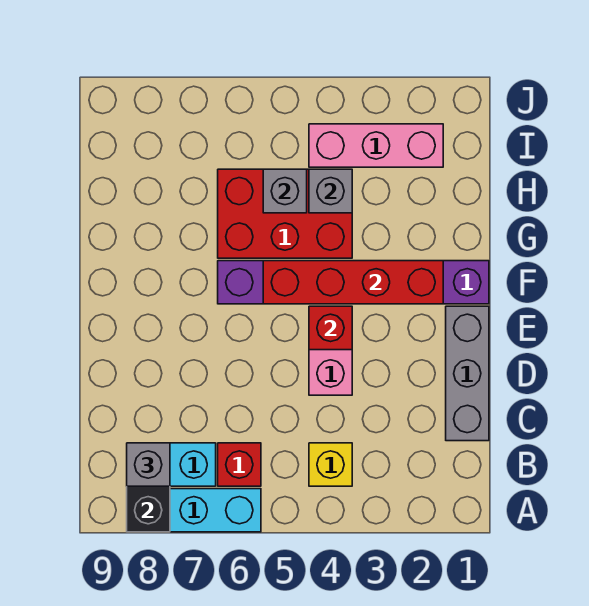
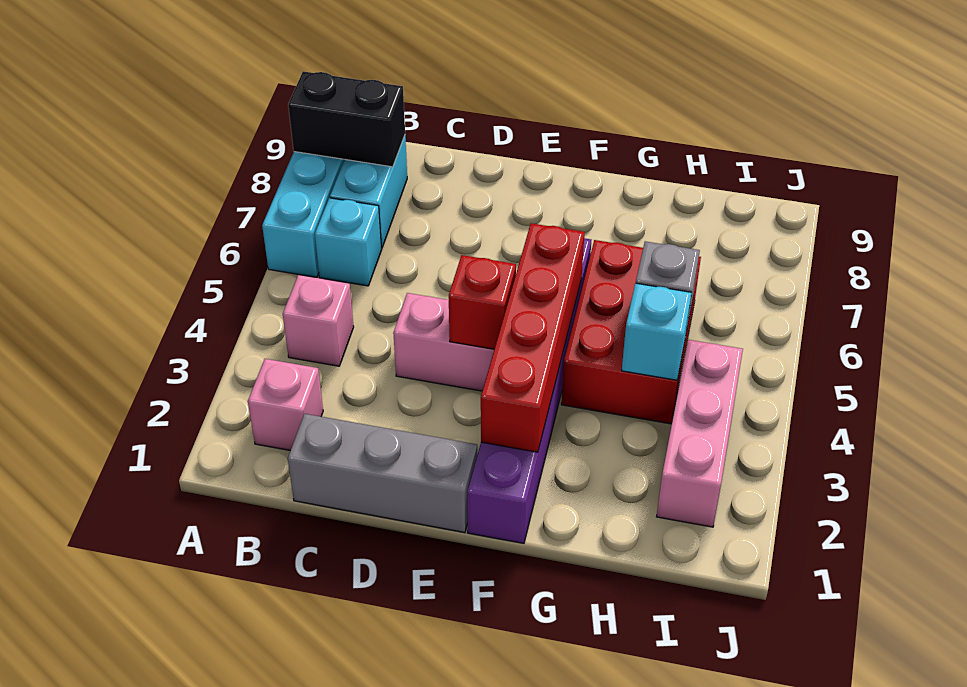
none -> pink 1x1 brick [248,359,323,451]
yellow 1x1 brick [309,443,352,486] -> pink 1x1 brick [283,275,354,366]
red 1x1 brick [218,443,261,486] -> cyan 1x1 brick [315,198,382,286]
grey 1x1 brick [127,443,170,486] -> none
grey 1x1 brick [309,169,352,213] -> cyan 1x1 brick [622,283,692,380]

